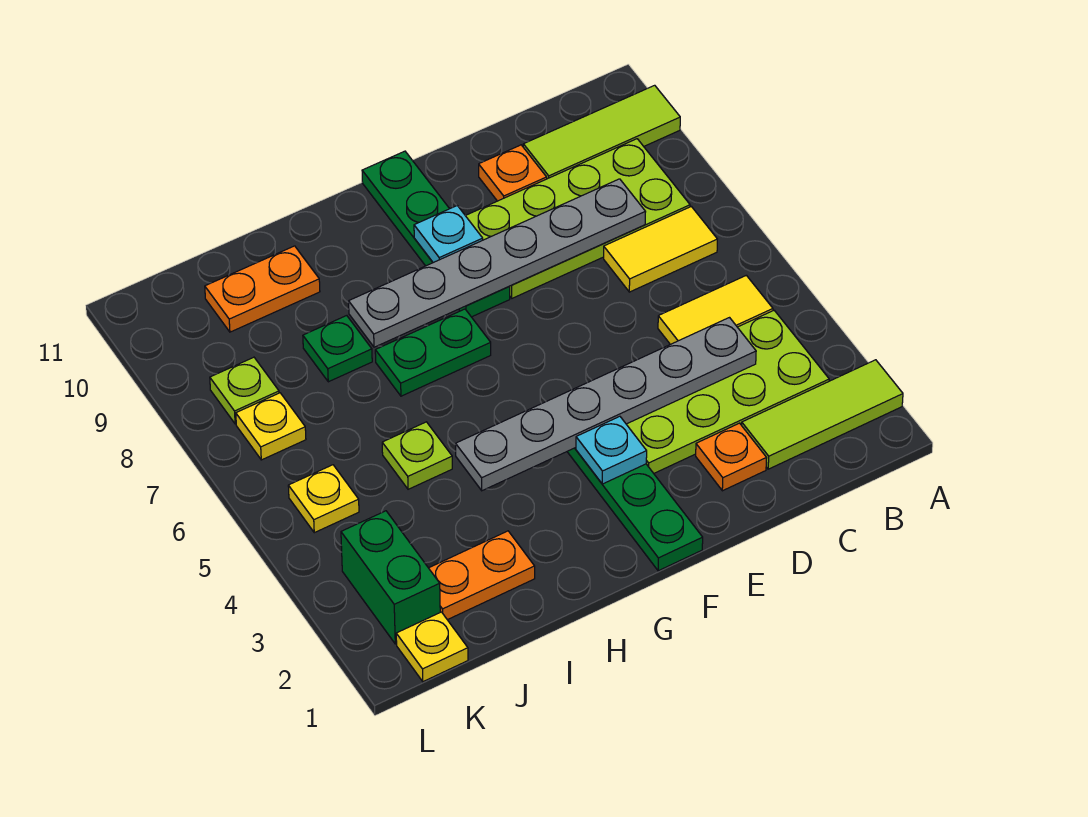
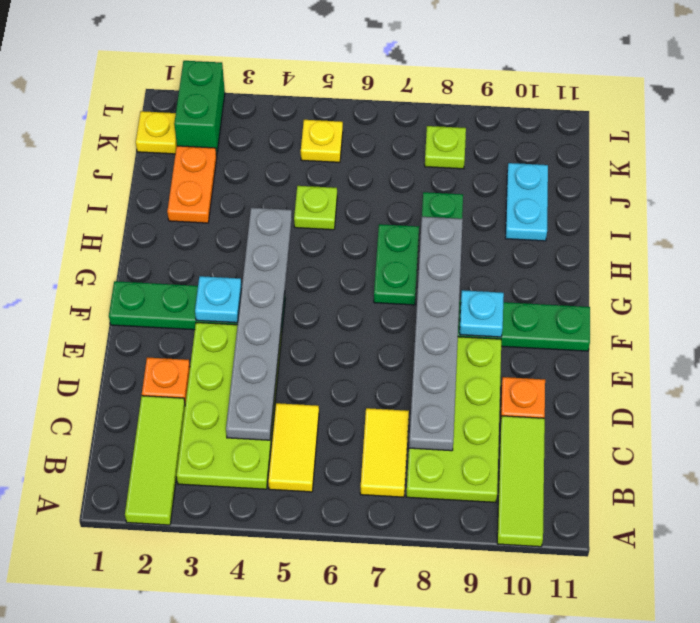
orange 1x2 plate [205,246,320,332] -> cyan 1x2 plate [505,163,548,241]
green 1x2 brick [341,511,440,644] -> green 1x2 brick turned to [174,61,225,155]
yellow 1x1 plate [236,393,306,460] -> none

